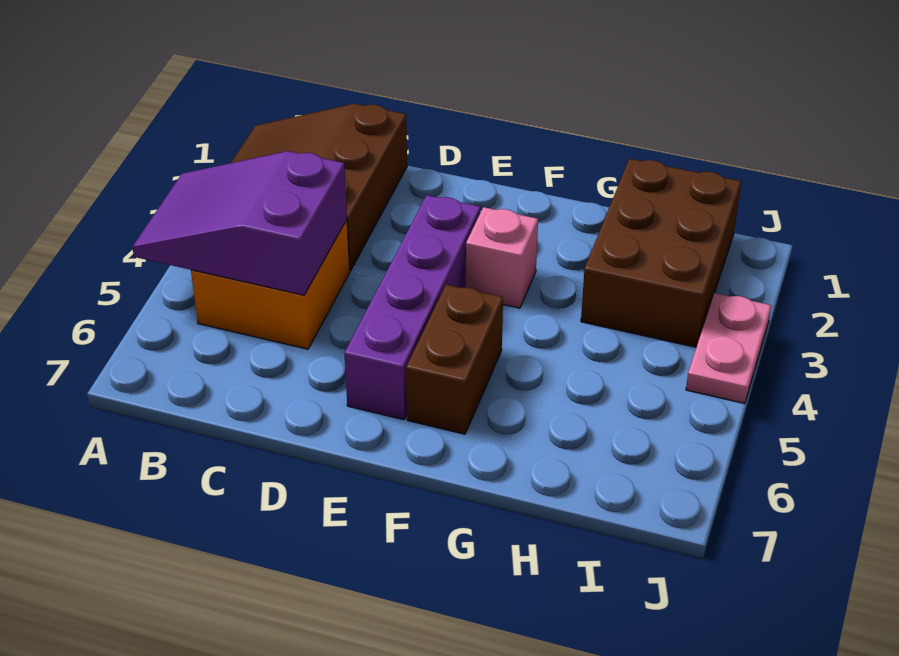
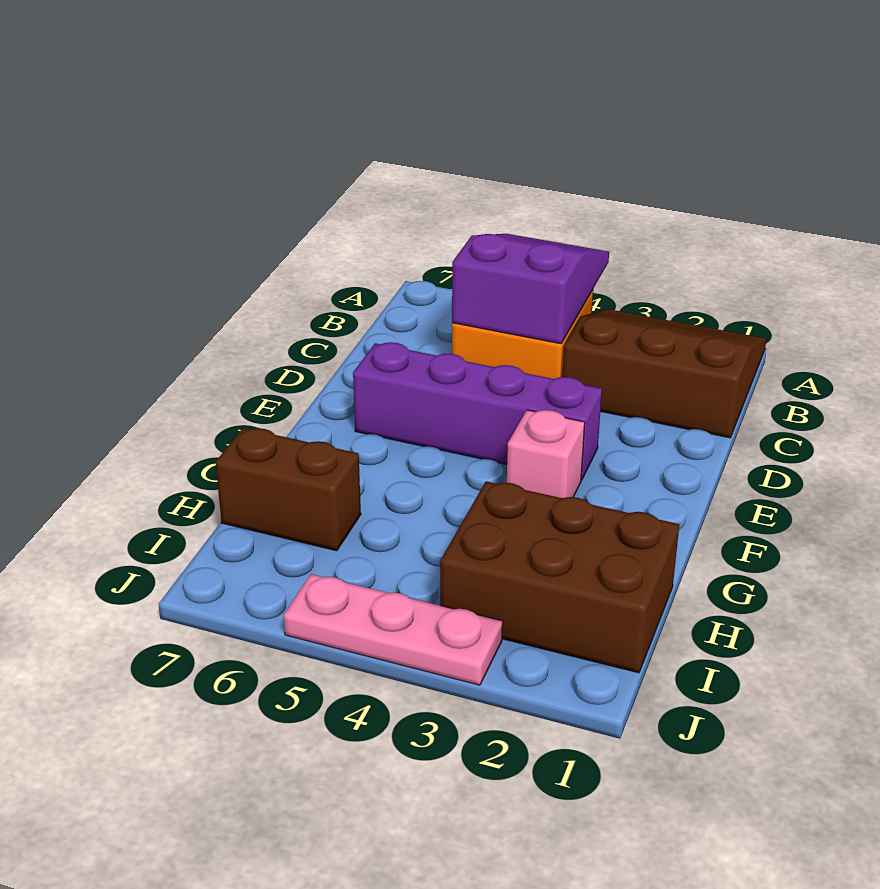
brown 1x2 brick [406,285,503,434] -> brown 1x2 brick moved to [216,428,361,551]
pink 1x2 plate [686,293,771,403] -> pink 1x3 plate [284,574,502,685]

